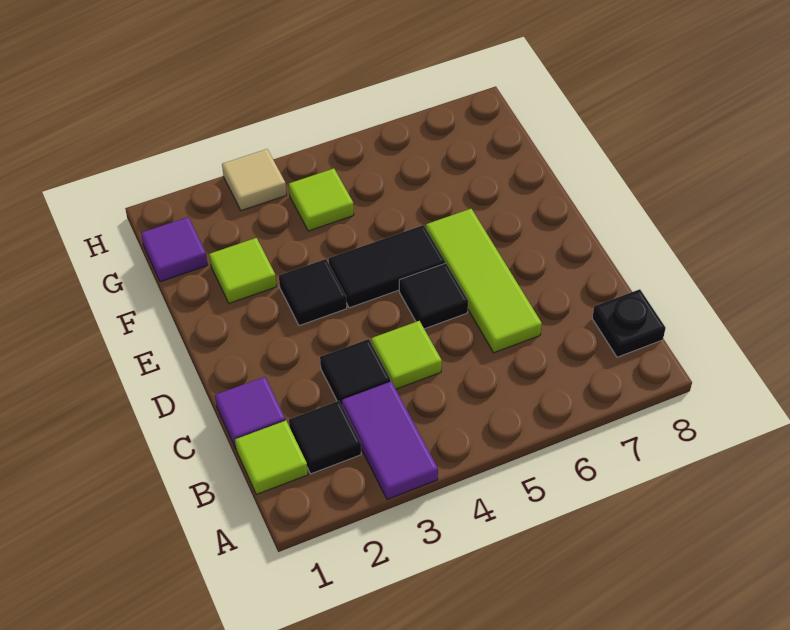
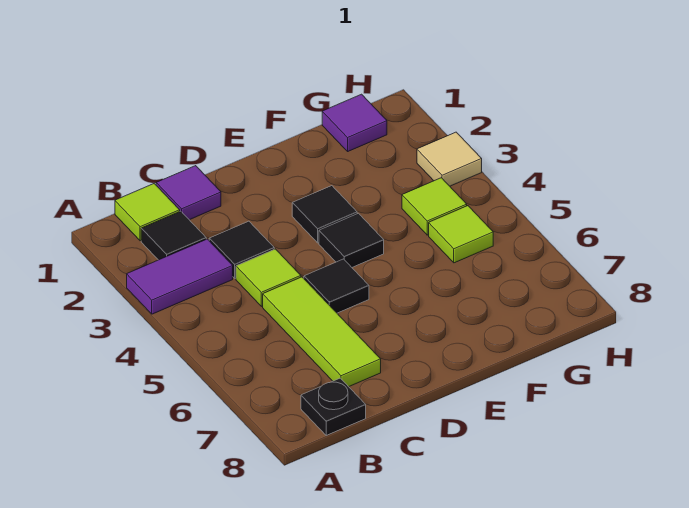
lime 1x3 tile [426,209,542,353] -> lime 1x3 tile turned to [263,277,381,387]
black 1x2 tile [329,225,445,308] -> black 1x1 tile [319,213,384,267]
lime 1x1 tile [209,238,276,303] -> lime 1x1 tile moved to [429,206,493,263]

